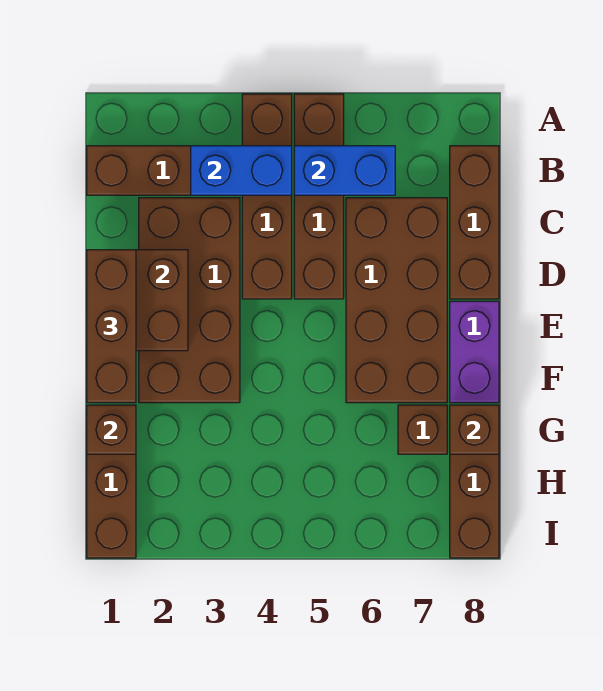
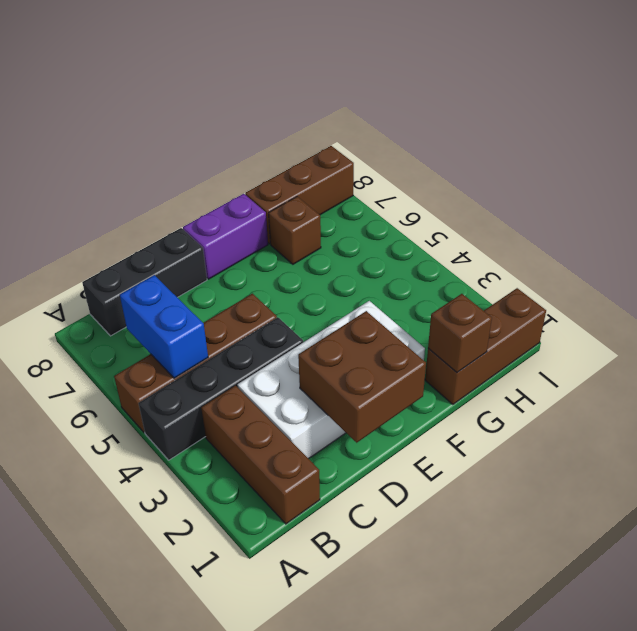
brown 1x4 brick [242,94,292,299] -> black 1x4 brick [139,317,303,460]
blue 1x2 brick [191,146,292,195] -> none
brown 1x3 brick [450,146,499,299] -> black 1x3 brick [82,228,207,336]
brown 2x4 brick [139,198,240,403] -> white 2x4 brick [237,301,425,459]
brown 2x4 brick [346,198,447,403] -> none
brown 1x3 brick [87,250,136,403] -> none
brown 1x1 brick [450,405,499,454] -> none

